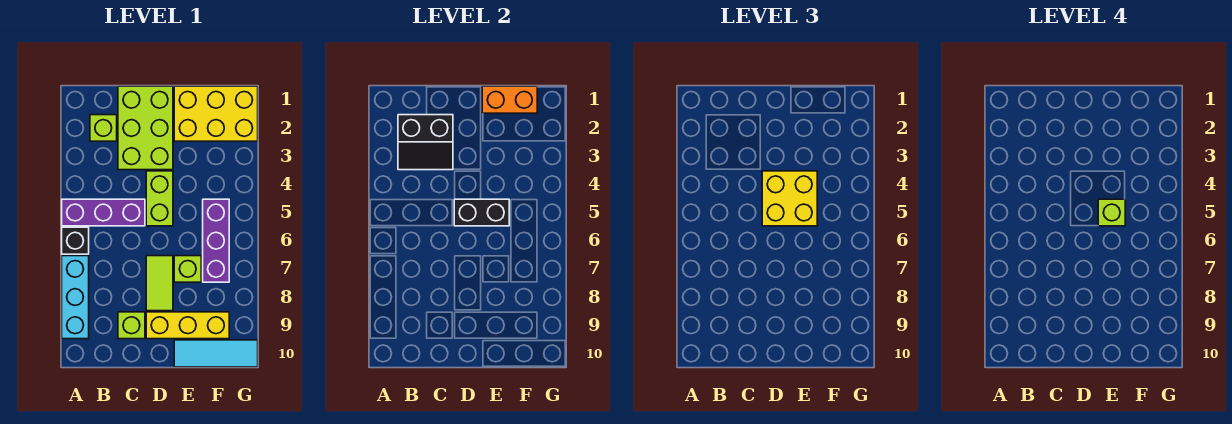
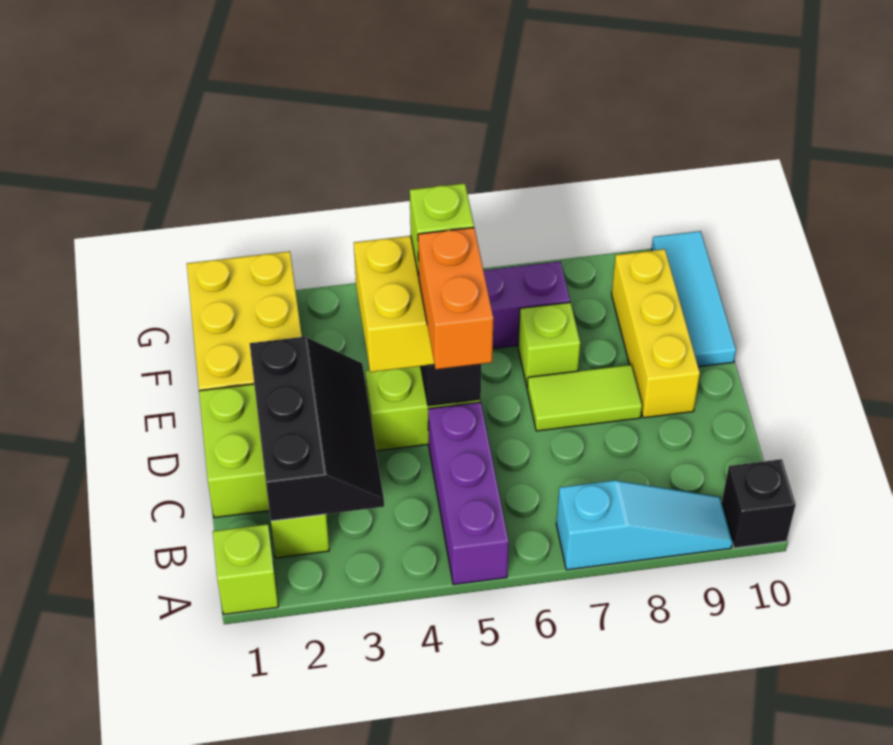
black 1x1 brick [62,227,89,254] -> black 1x1 brick moved to [722,459,796,548]
cyan 1x3 brick [62,256,89,339] -> cyan 1x3 slope [556,480,732,570]
black 2x2 slope [398,115,453,170] -> black 2x3 slope [250,337,384,521]
lime 1x1 brick [118,312,145,339] -> lime 1x1 brick moved to [213,524,278,614]
orange 1x2 brick [482,86,537,113] -> orange 1x2 brick moved to [418,228,493,369]

